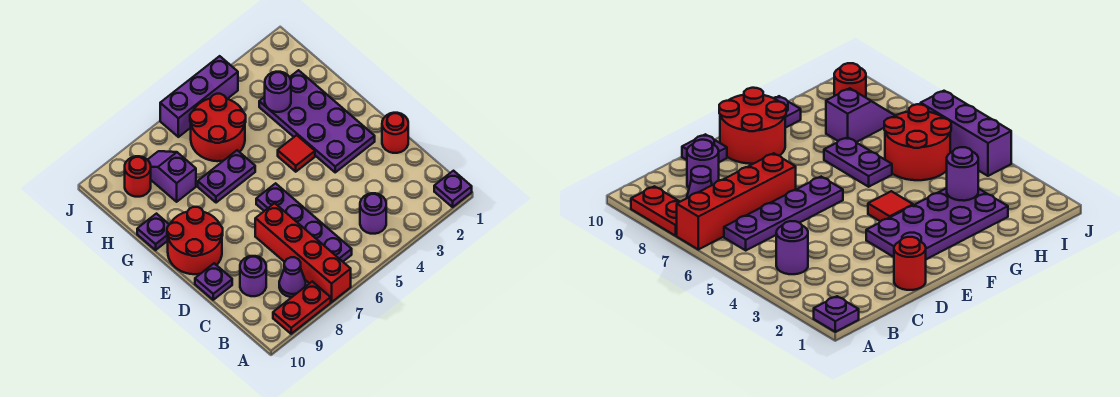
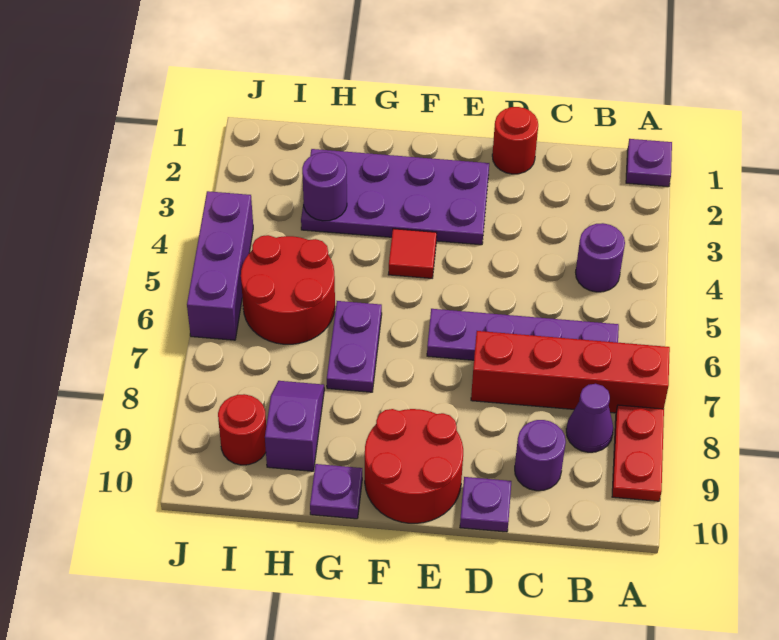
purple 1x2 slope [148,151,196,202] -> purple 1x2 slope turned to [265,381,324,471]

